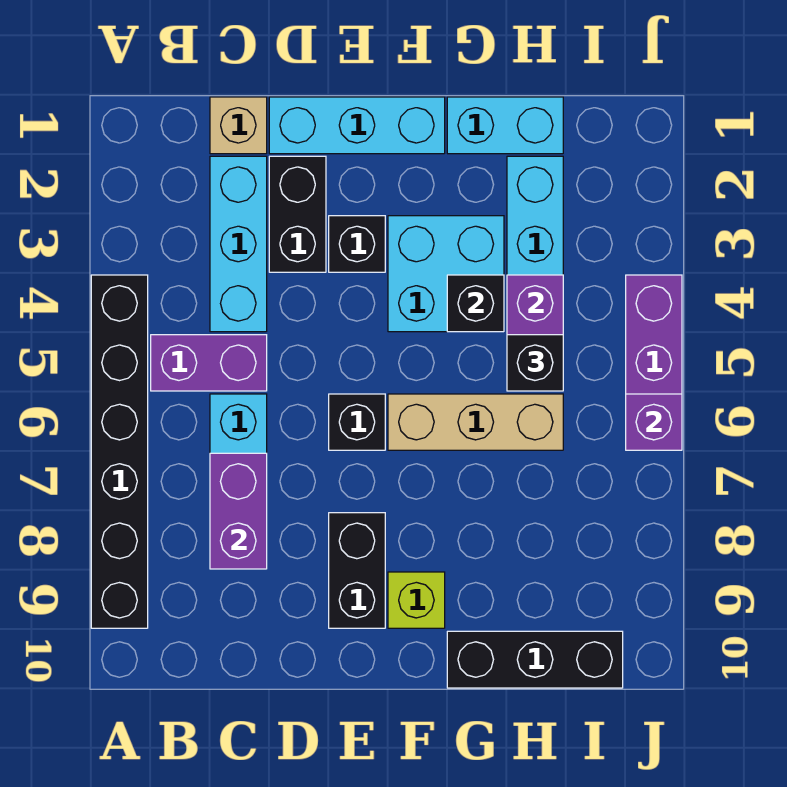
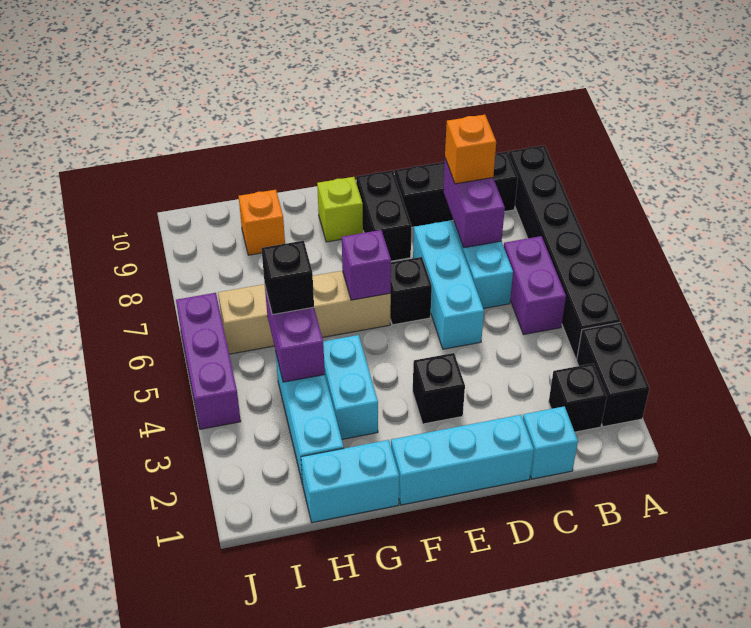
purple 1x2 brick [151,335,267,391] -> purple 1x2 brick turned to [504,236,566,335]
tan 1x1 brick [210,97,267,154] -> cyan 1x1 brick [523,406,578,479]
cyan 1x3 brick [210,156,267,332] -> cyan 1x3 brick moved to [413,220,484,349]
none -> orange 1x1 brick [445,115,496,184]
black 1x2 brick [269,156,326,272] -> black 1x2 brick moved to [577,322,649,427]
cyan 2x2 brick [388,216,504,332] -> cyan 1x2 brick [323,335,378,439]
tan 1x3 brick [388,394,563,450] -> tan 1x4 brick [218,271,391,354]
black 1x1 brick [447,275,504,332] -> black 1x1 brick moved to [549,364,607,432]
black 1x3 brick [447,631,623,688] -> black 1x3 brick moved to [395,152,518,227]
none -> orange 1x1 brick [239,190,285,255]
purple 1x1 brick [626,394,682,450] -> purple 1x1 brick moved to [342,230,391,300]

